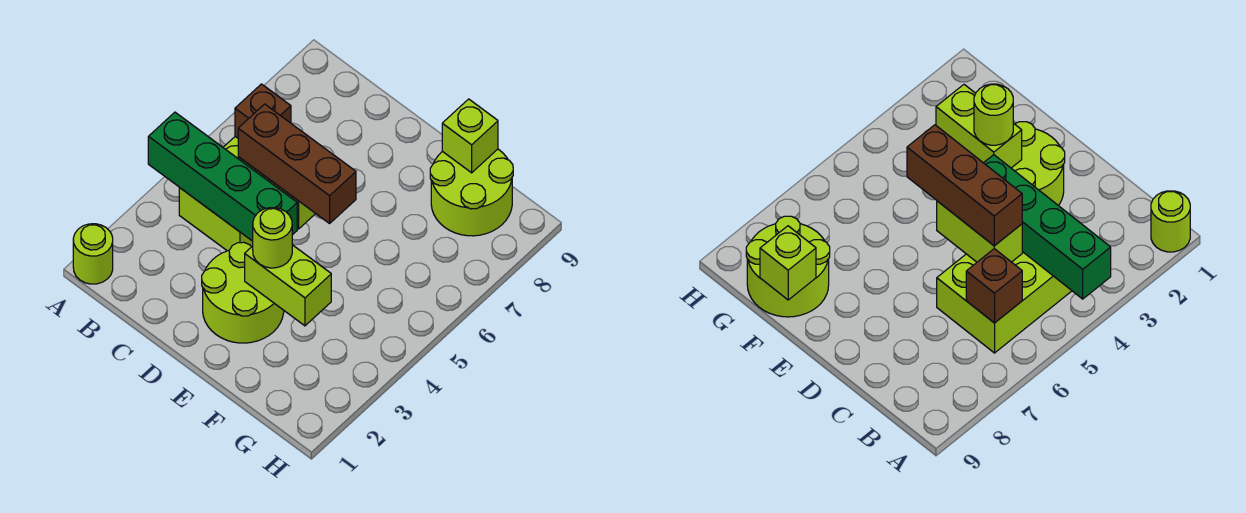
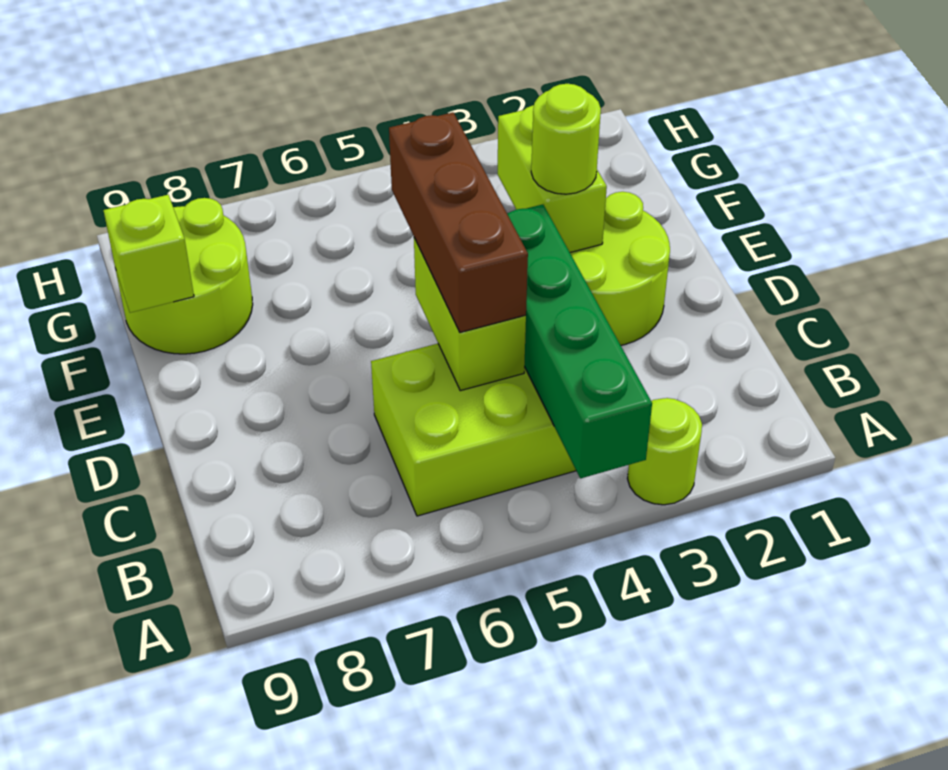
lime 1x1 round brick [73,224,113,284] -> lime 1x1 round brick moved to [627,398,702,505]
brown 1x1 brick [235,84,291,138] -> none

